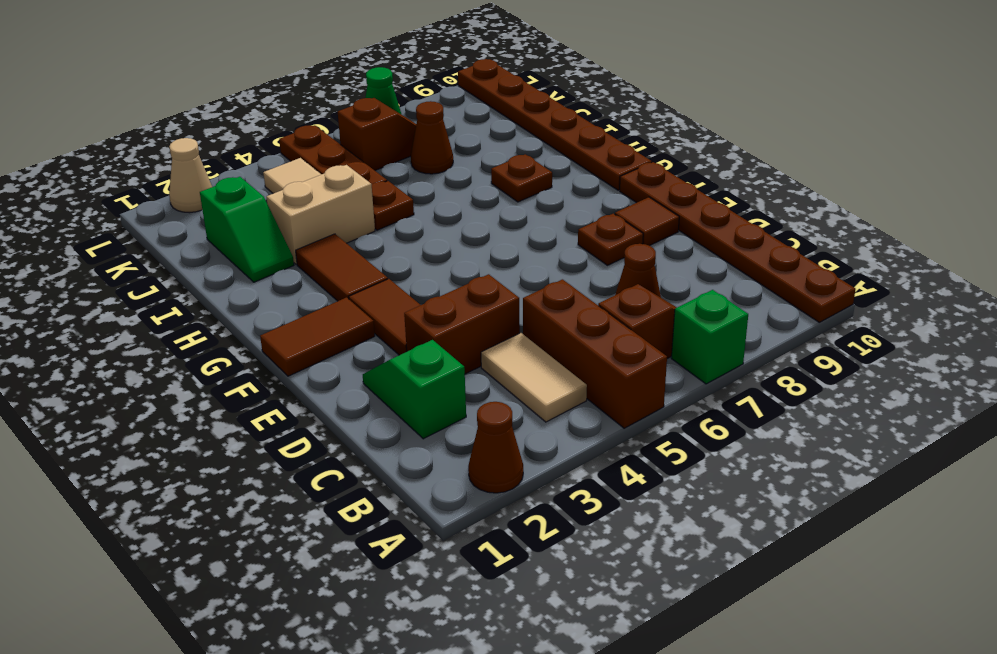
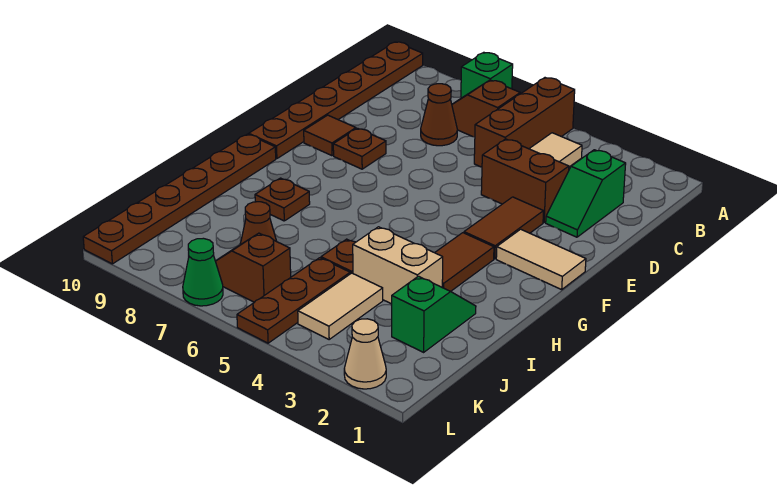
brown 1x1 cone [468,402,523,493] -> none
brown 1x2 tile [260,298,375,376] -> tan 1x2 tile [496,229,586,290]

